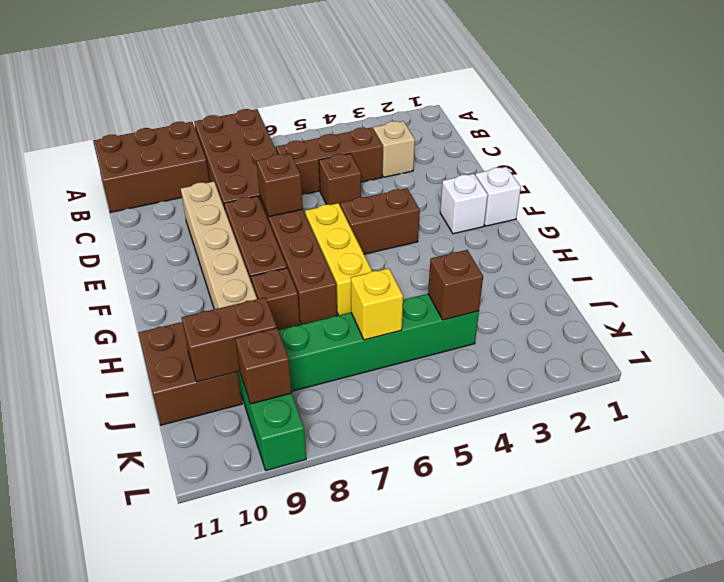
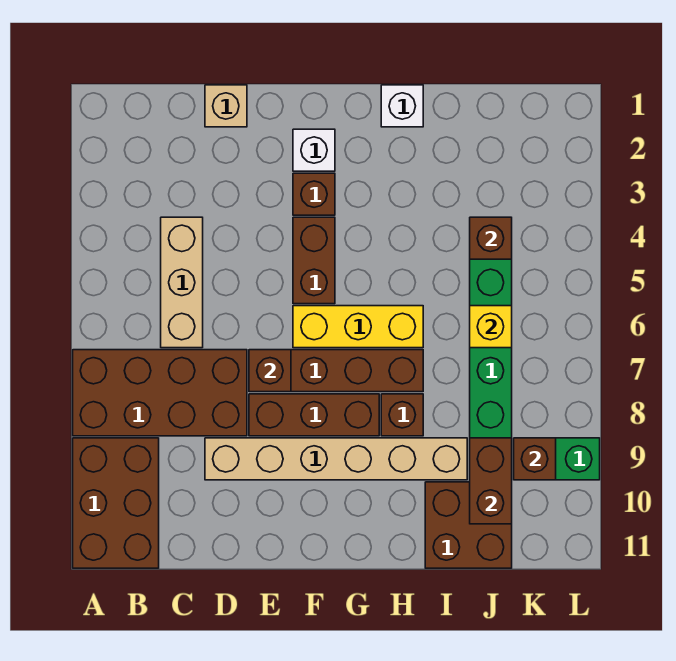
tan 1x1 brick [374,121,415,177] -> tan 1x1 brick moved to [205,85,247,127]
brown 1x3 brick [276,127,383,195] -> tan 1x3 brick [161,217,203,348]
brown 1x1 brick [319,153,361,205] -> brown 1x1 brick moved to [293,173,335,215]
white 1x1 brick [475,167,521,226] -> white 1x1 brick moved to [381,85,423,127]

